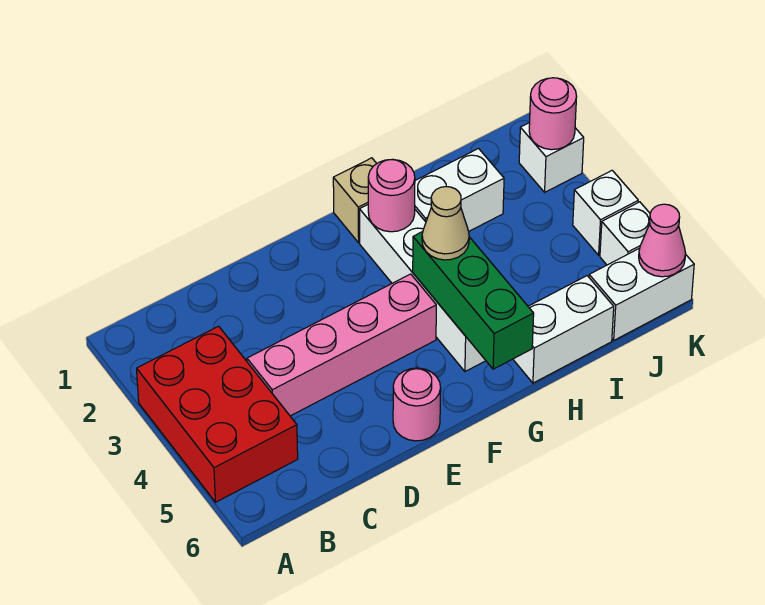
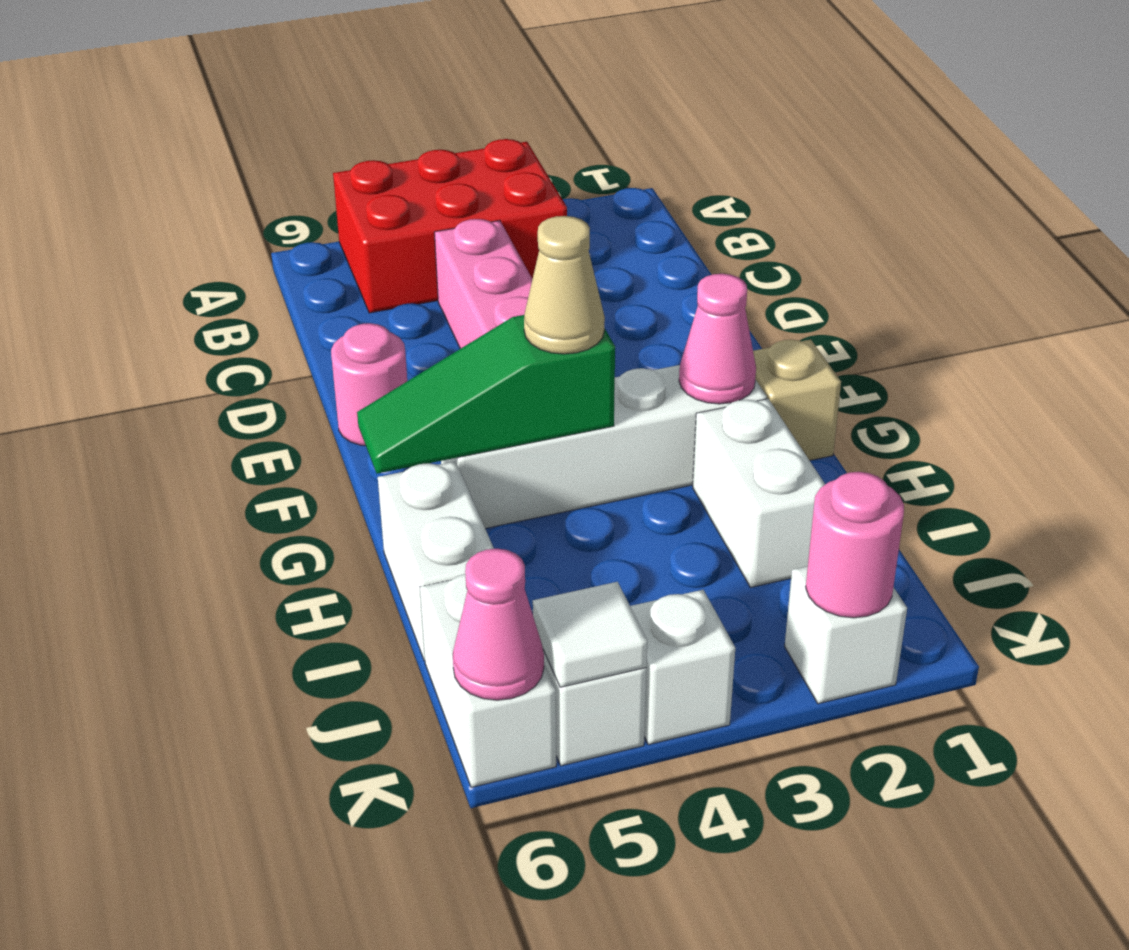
pink 1x1 round brick [368,159,415,232] -> pink 1x1 cone [679,274,756,404]
green 1x3 brick [413,232,534,369] -> green 1x3 slope [357,315,615,474]
none -> white 1x1 tile [533,582,647,687]

